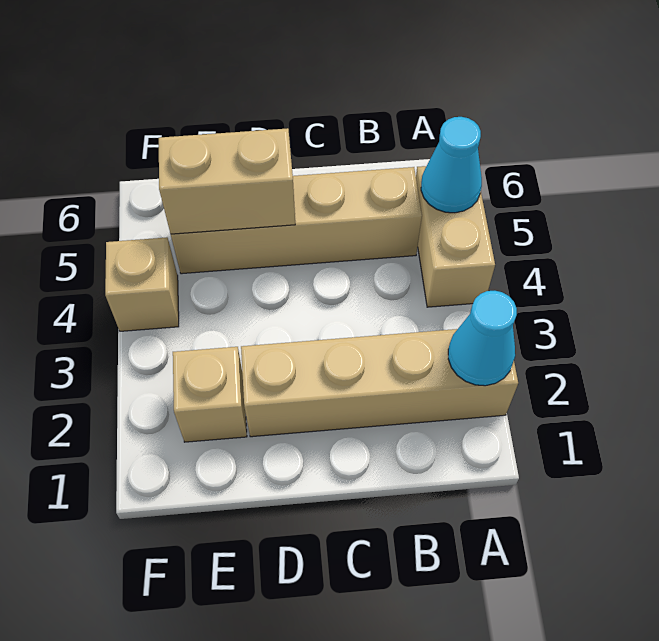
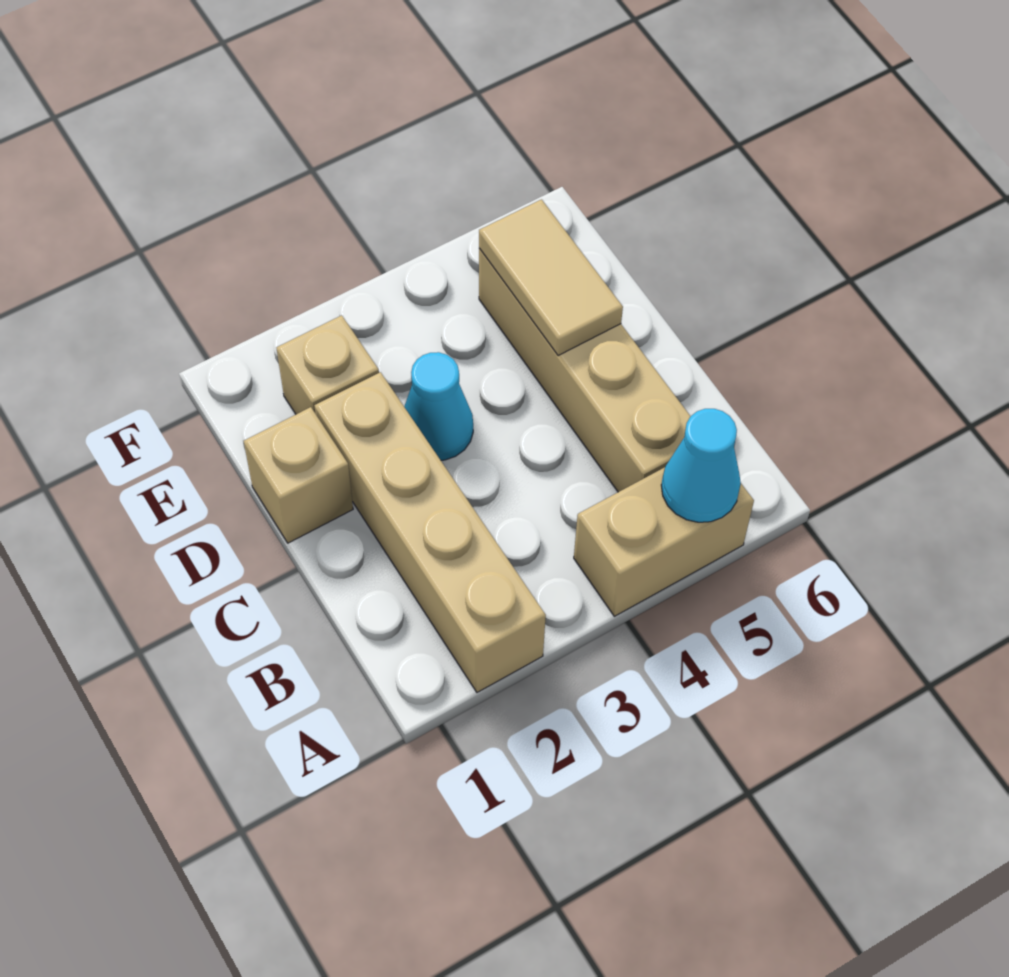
cyan 1x1 cone [448,291,517,386] -> cyan 1x1 cone moved to [404,352,473,460]
tan 1x2 brick [159,128,295,234] -> tan 1x2 tile [479,200,623,356]
tan 1x1 brick [105,237,179,331] -> tan 1x1 brick moved to [244,407,353,543]

